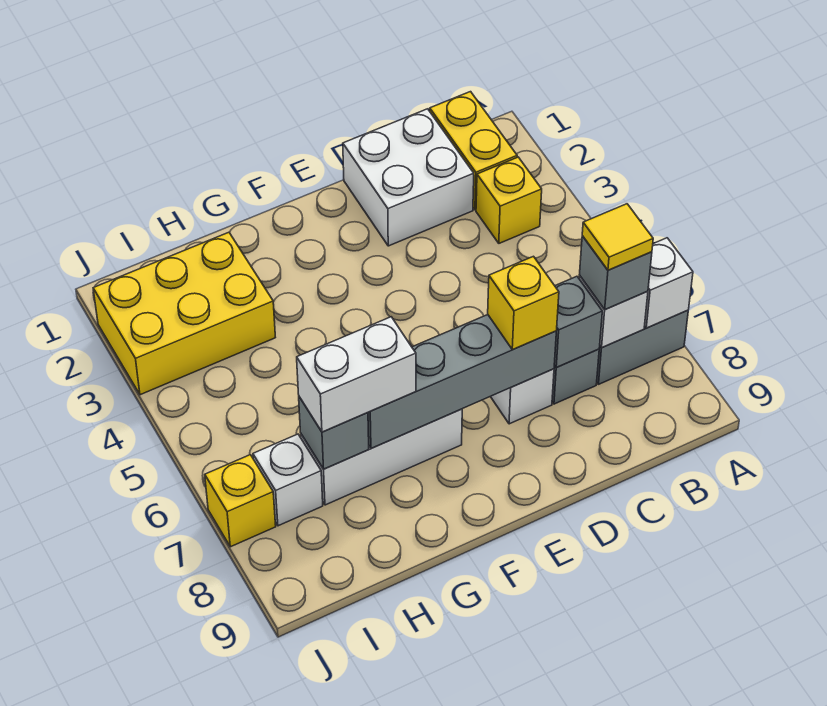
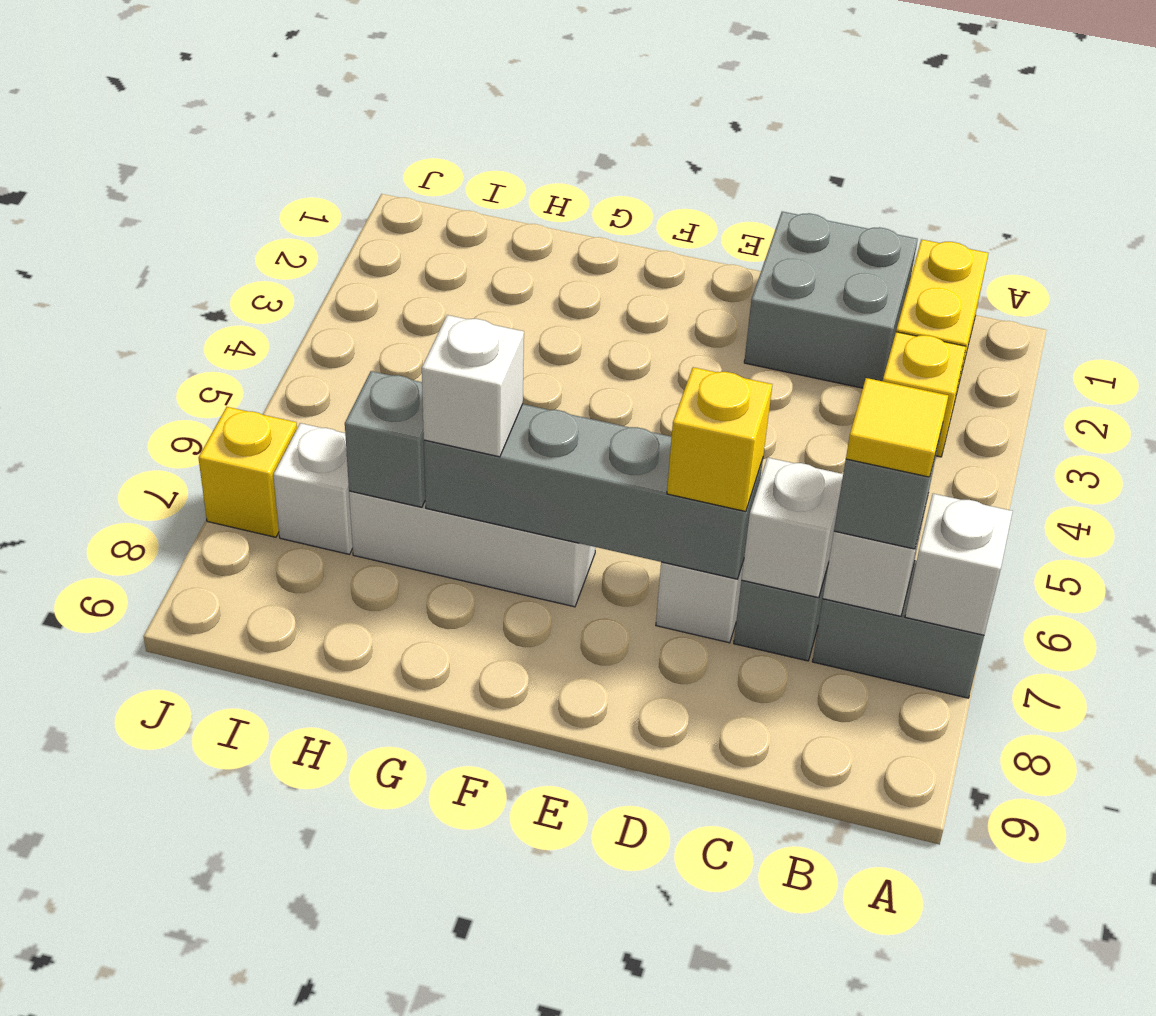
white 2x2 brick [343,109,474,246] -> grey 2x2 brick [744,212,918,388]
grey 1x1 brick [554,276,602,368] -> white 1x1 brick [742,458,843,598]
white 1x2 brick [297,317,416,432] -> white 1x1 brick [422,315,524,457]
yellow 2x3 brick [93,232,275,395] -> none

